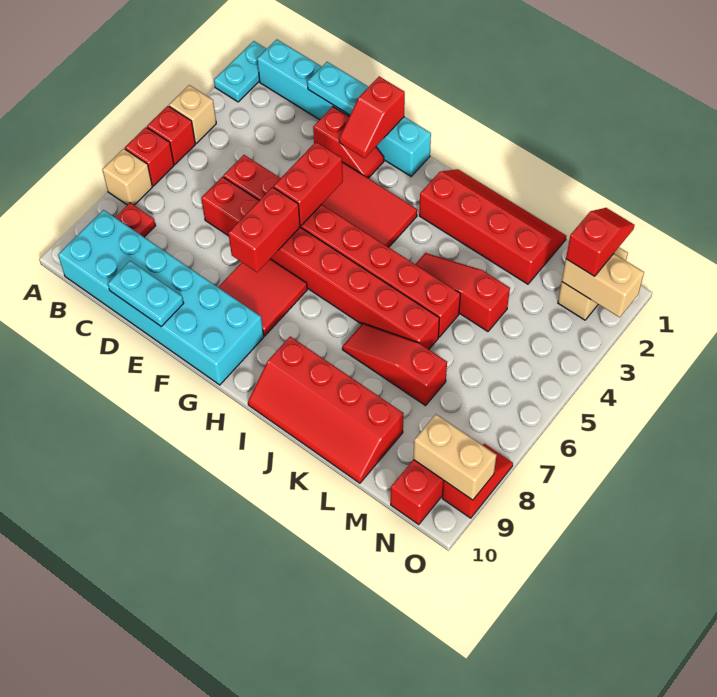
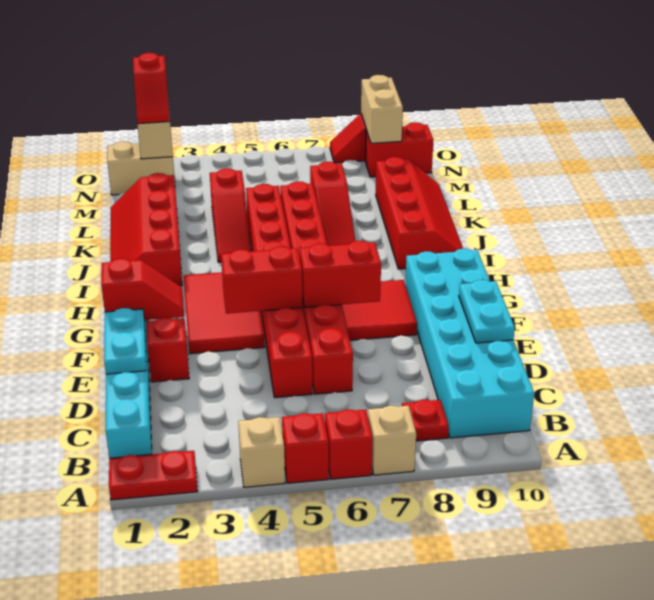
cyan 1x2 plate [214,41,266,102] -> red 1x2 plate [109,451,198,500]
red 1x2 slope [566,208,635,276] -> red 1x2 slope turned to [133,53,170,124]

